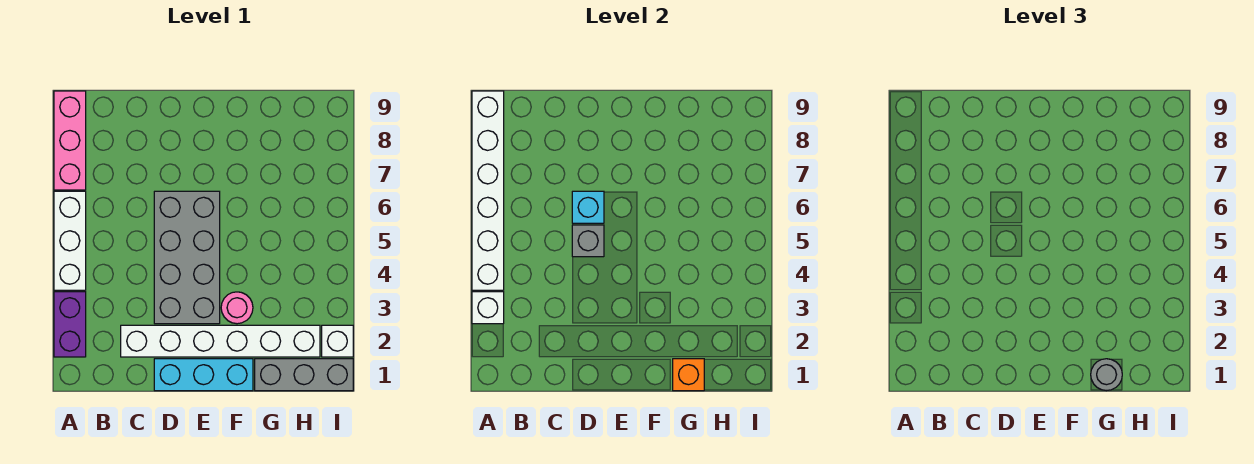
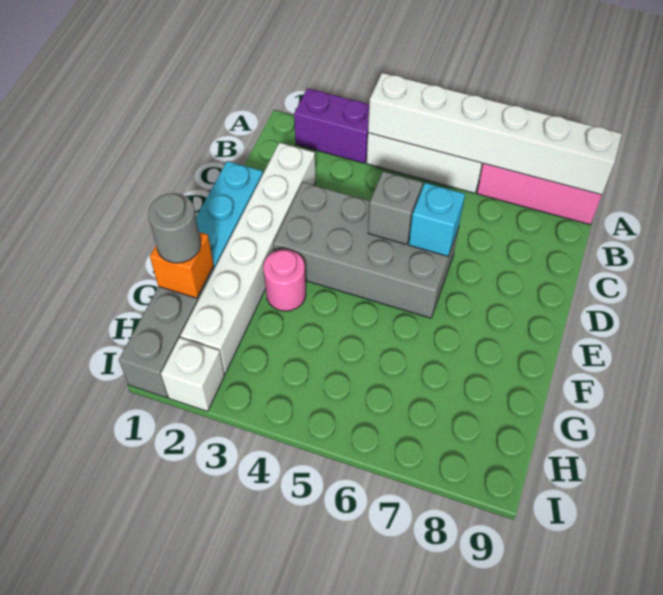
white 1x1 brick [472,292,504,324] -> none

